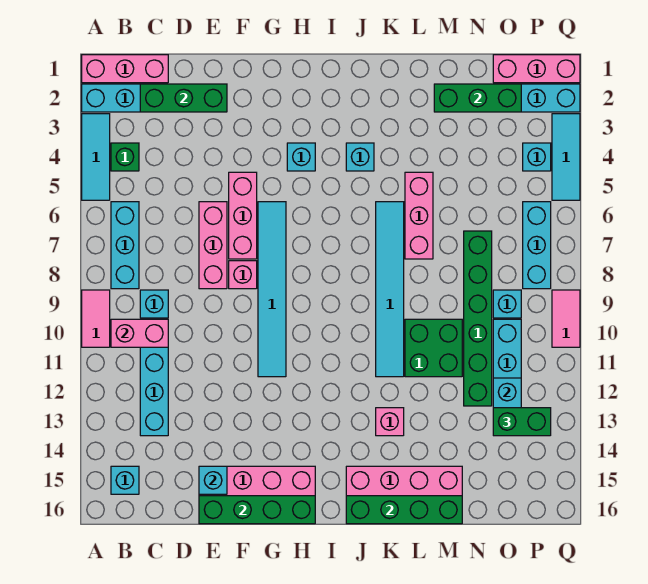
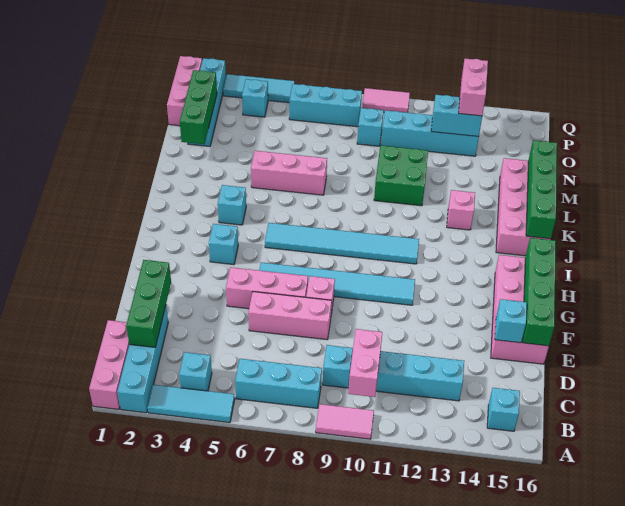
green 1x1 brick [111,143,139,171] -> cyan 1x1 brick [179,352,212,391]
cyan 1x6 tile [376,202,404,377] -> cyan 1x6 tile moved to [265,223,419,264]
green 1x6 brick [464,231,492,406] -> none
green 1x2 brick [493,408,551,436] -> pink 1x2 brick [459,59,488,116]

